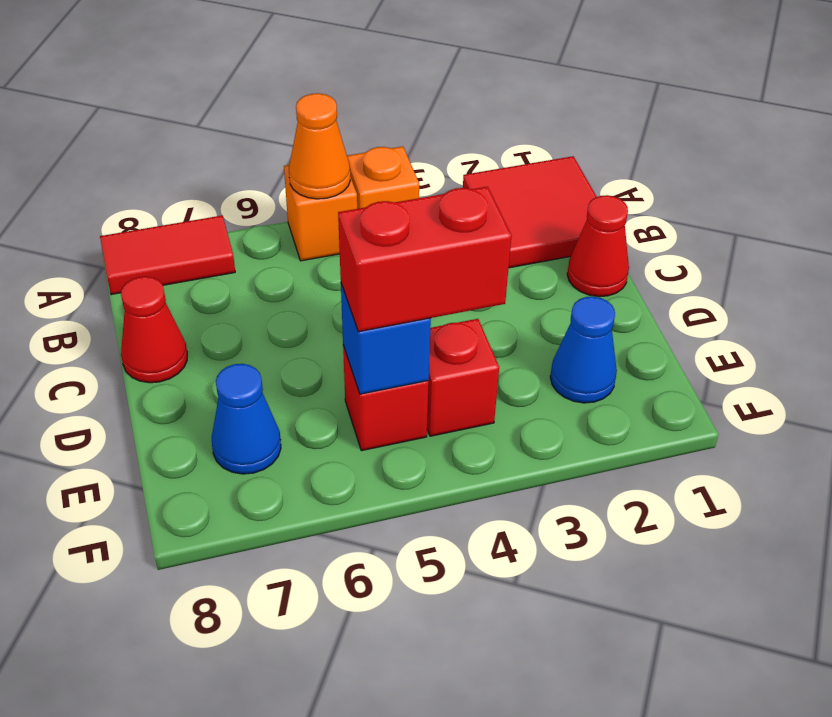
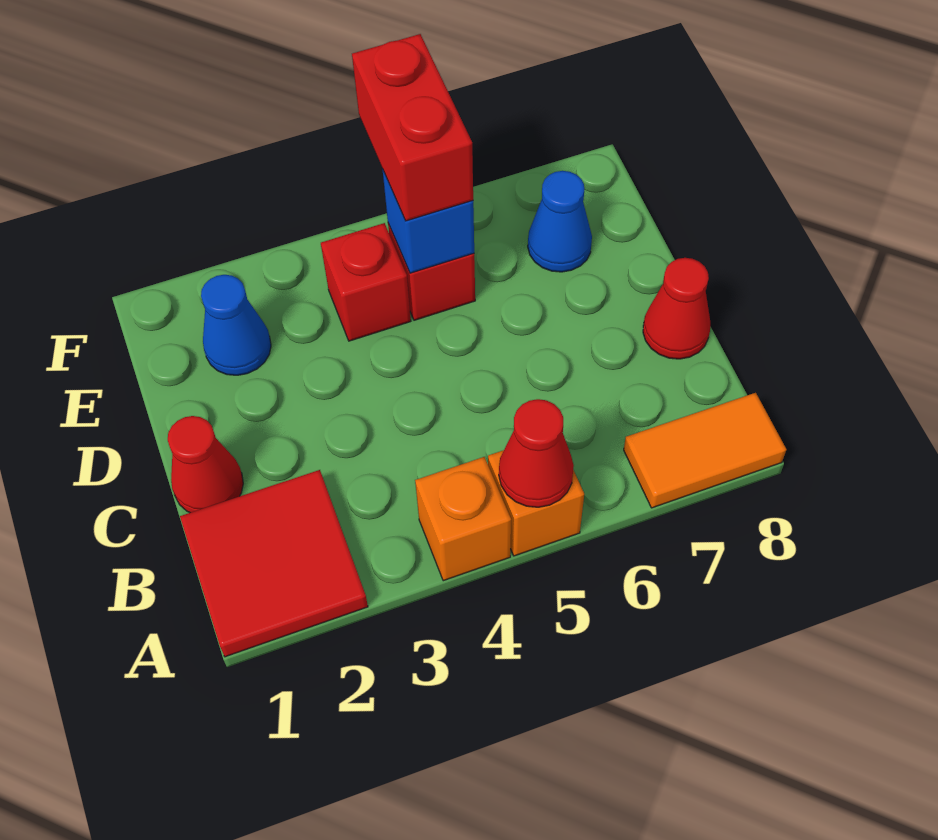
orange 1x1 cone [289,93,350,199] -> red 1x1 cone [499,399,574,507]
red 1x2 tile [100,216,235,295] -> orange 1x2 tile [624,393,786,508]
red 1x2 brick [338,187,512,332] -> red 1x2 brick turned to [352,34,473,221]

